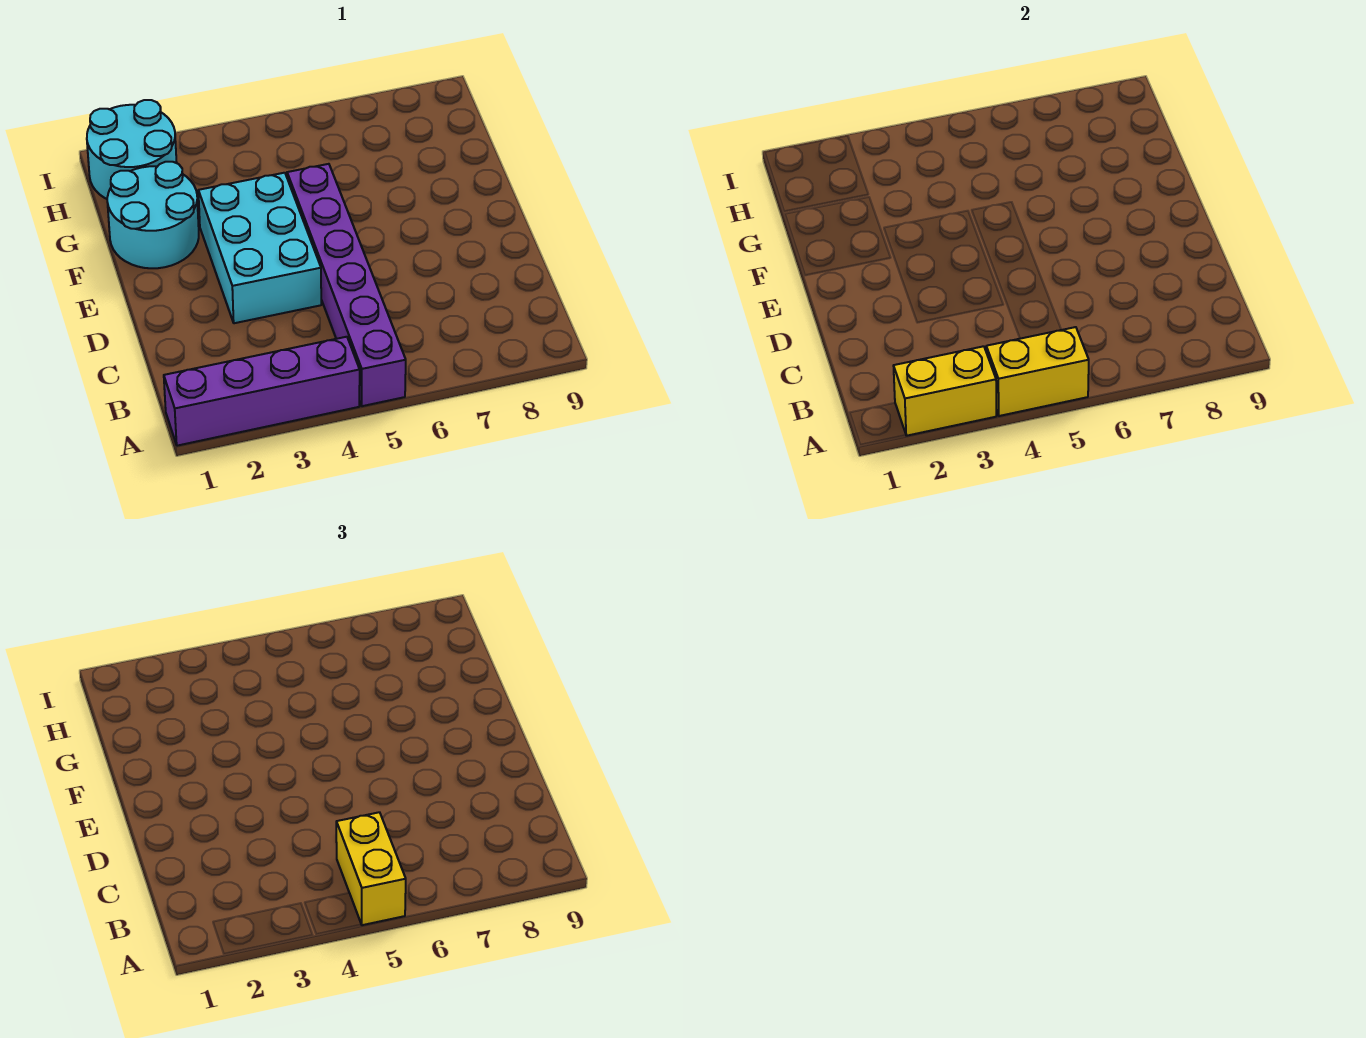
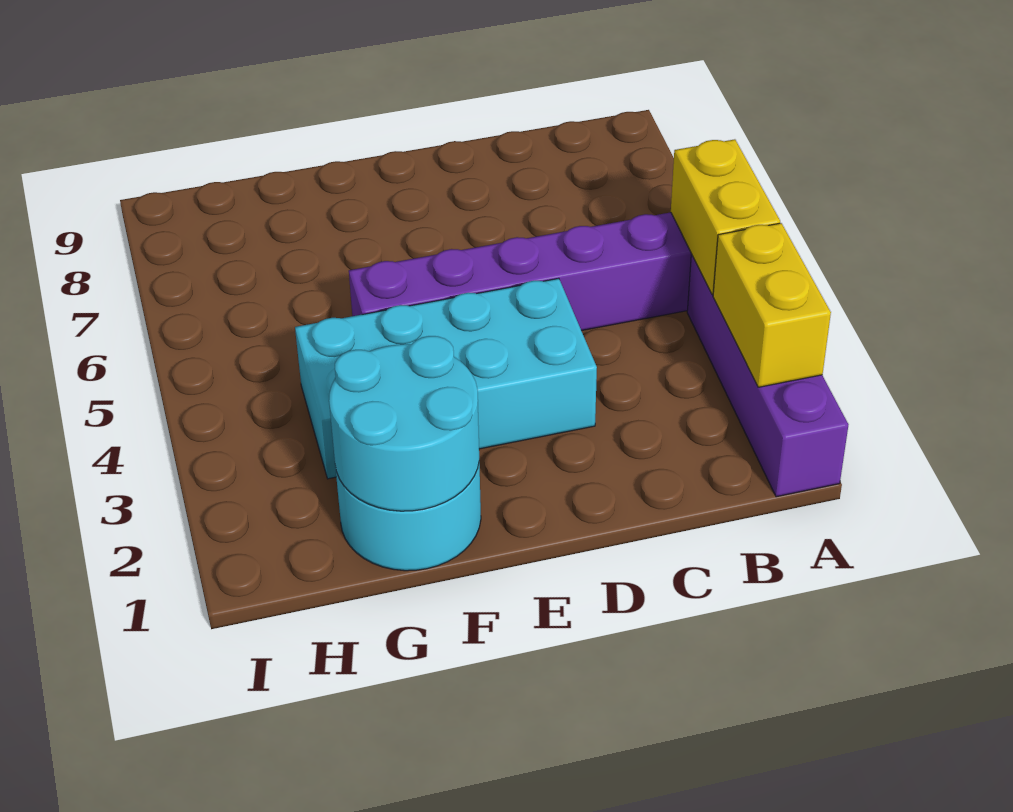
yellow 1x2 brick [336,812,406,925] -> none
cyan 2x3 brick [198,173,321,323] -> cyan 2x4 brick [295,278,597,479]
cyan 2x2 round brick [87,100,177,199] -> cyan 2x2 round brick moved to [329,336,479,511]

